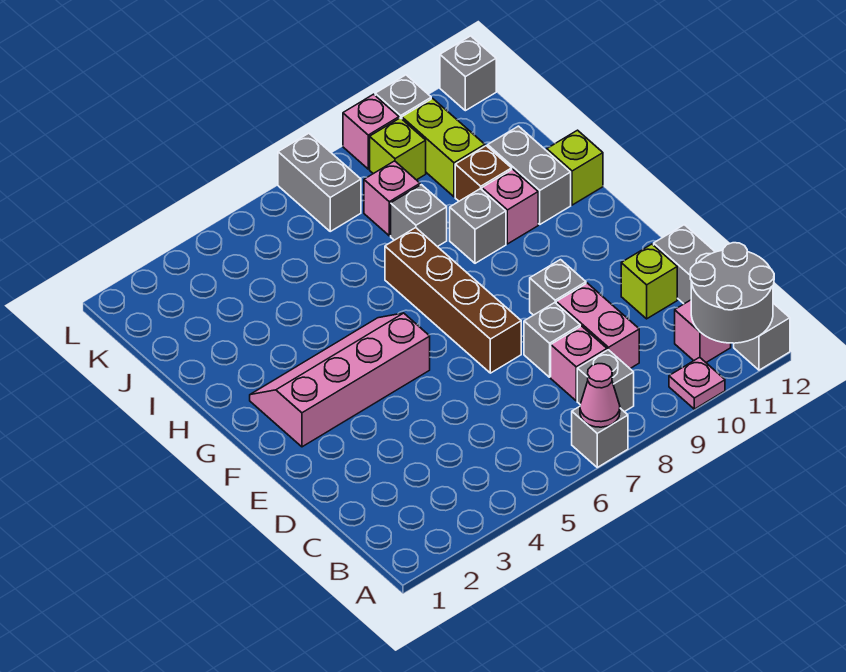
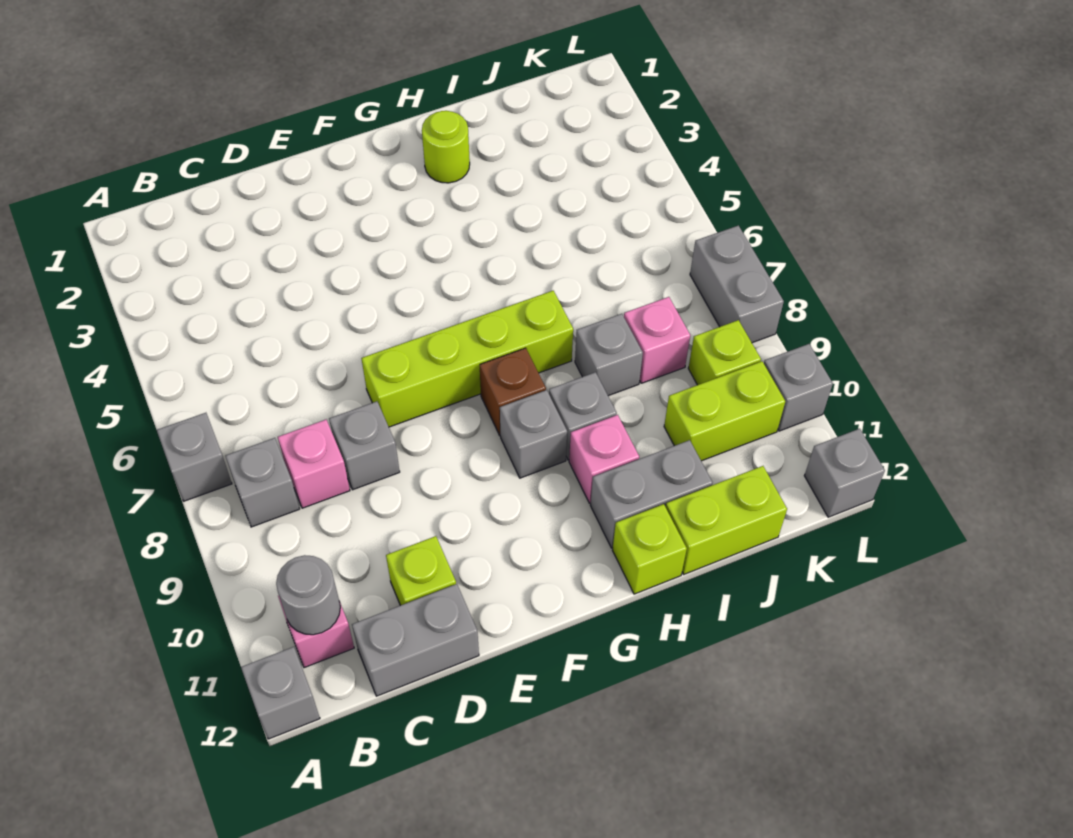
pink 1x1 cone [580,364,620,427] -> none
pink 1x1 plate [669,357,725,409] -> none
grey 2x2 round brick [690,243,774,343] -> grey 1x1 round brick [276,555,340,635]
pink 1x2 brick [556,283,639,368] -> none
brown 1x4 brick [385,228,521,373] -> lime 1x4 brick [361,291,573,427]
grey 1x1 brick [530,260,586,315] -> grey 1x1 brick moved to [500,390,567,478]
pink 2x4 slope [250,313,430,447] -> none
none -> lime 1x1 round brick [422,111,470,183]
brown 1x1 brick [455,146,512,201] -> brown 1x1 brick moved to [480,348,546,435]
none -> lime 1x2 brick [666,466,787,574]
grey 1x2 brick [278,133,361,231] -> grey 1x2 brick turned to [690,225,784,343]
pink 1x1 brick [343,94,399,169] -> none

